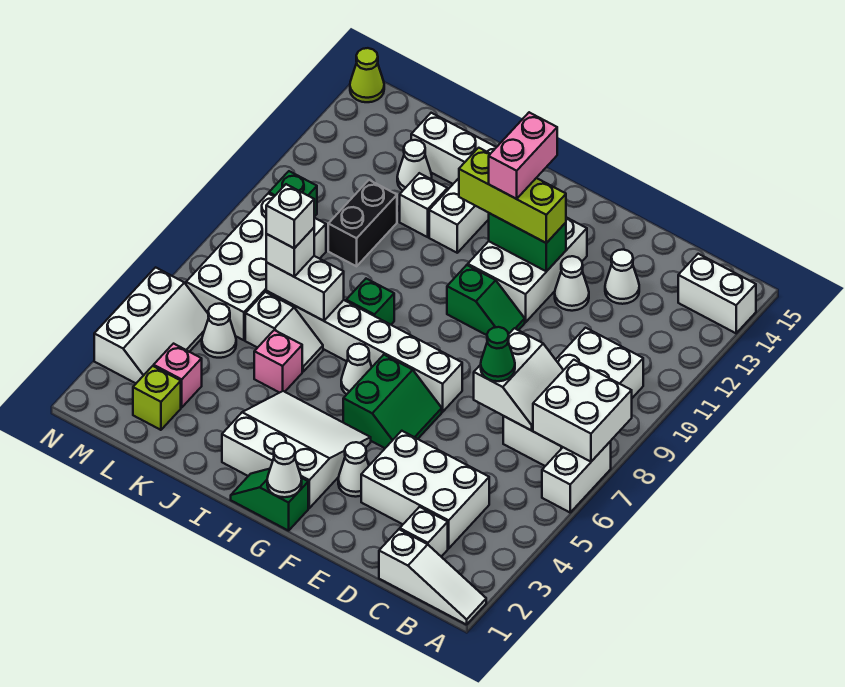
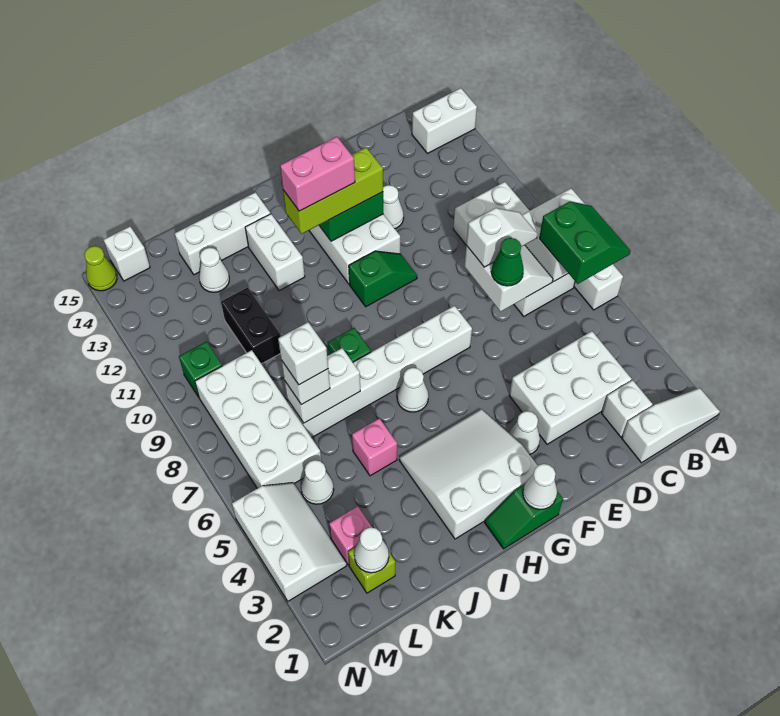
white 1x1 cone [605,250,639,304] -> white 1x1 cone moved to [354,527,389,573]
green 2x2 slope [343,355,442,448] -> green 2x2 slope moved to [539,201,630,284]
pink 1x2 brick [489,112,557,199] -> pink 1x2 brick turned to [280,137,355,211]
white 1x2 slope [245,292,323,371] -> white 1x2 slope moved to [466,208,538,267]
white 1x1 brick [400,173,448,237] -> white 1x1 brick moved to [104,227,150,281]

